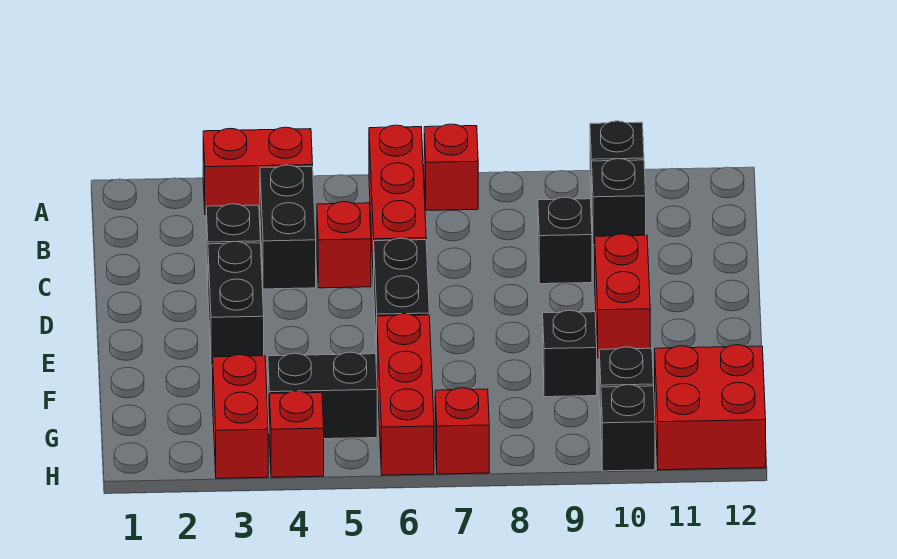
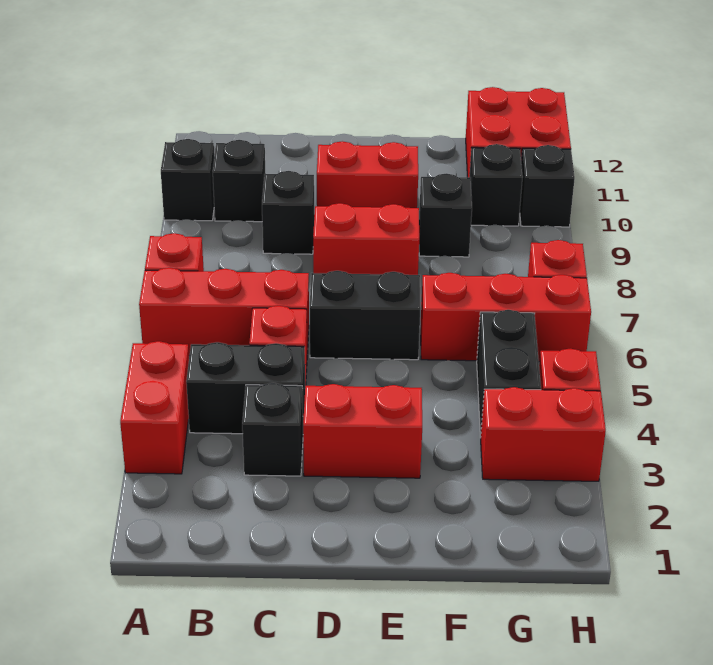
black 1x2 brick [208,241,264,365] -> red 1x2 brick [303,384,422,478]
none -> red 1x2 brick [313,203,419,275]

